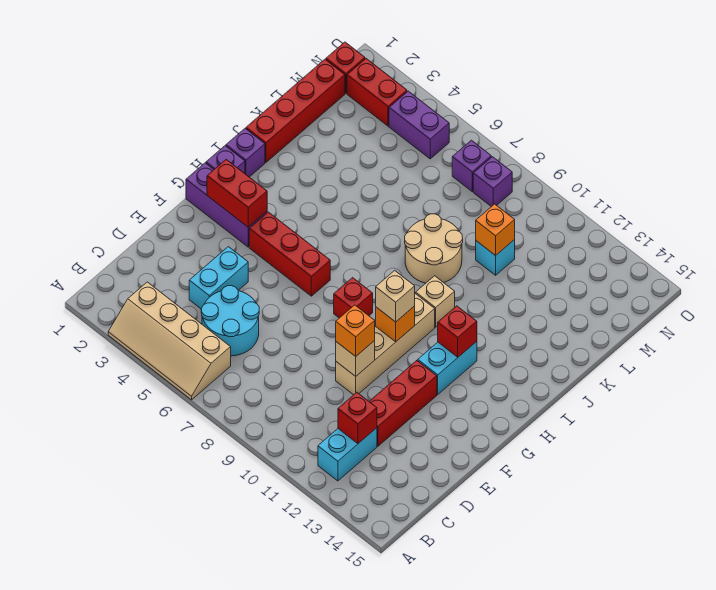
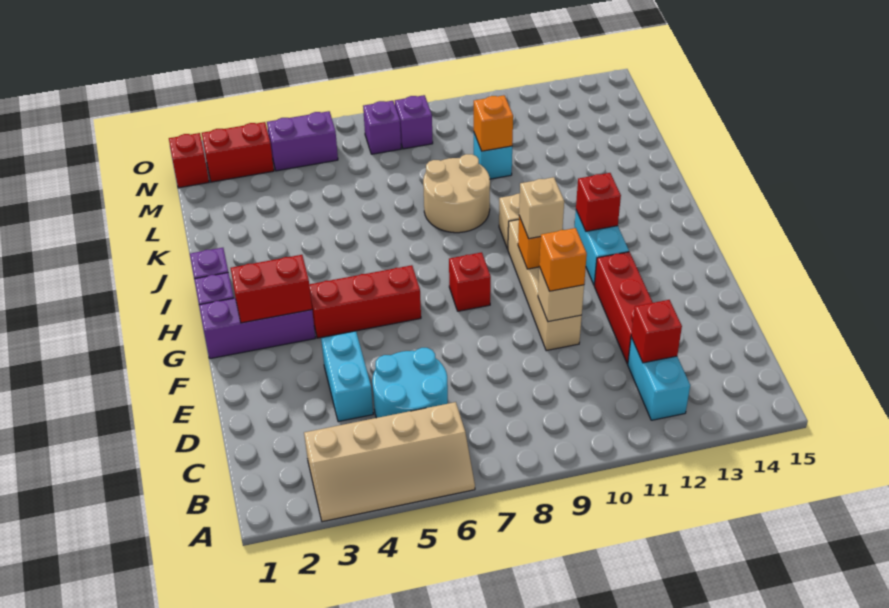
red 1x4 brick [246,59,345,162] -> none

